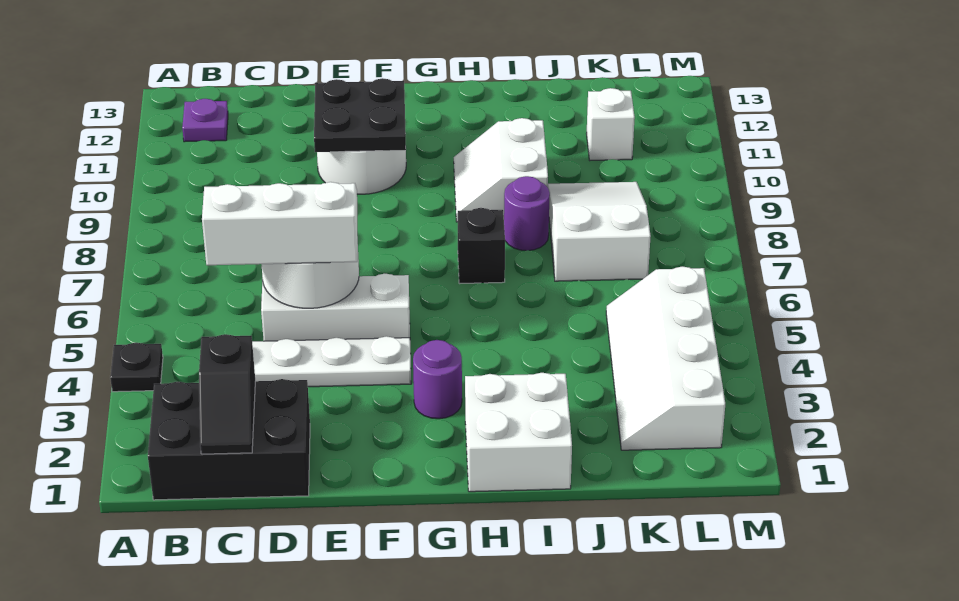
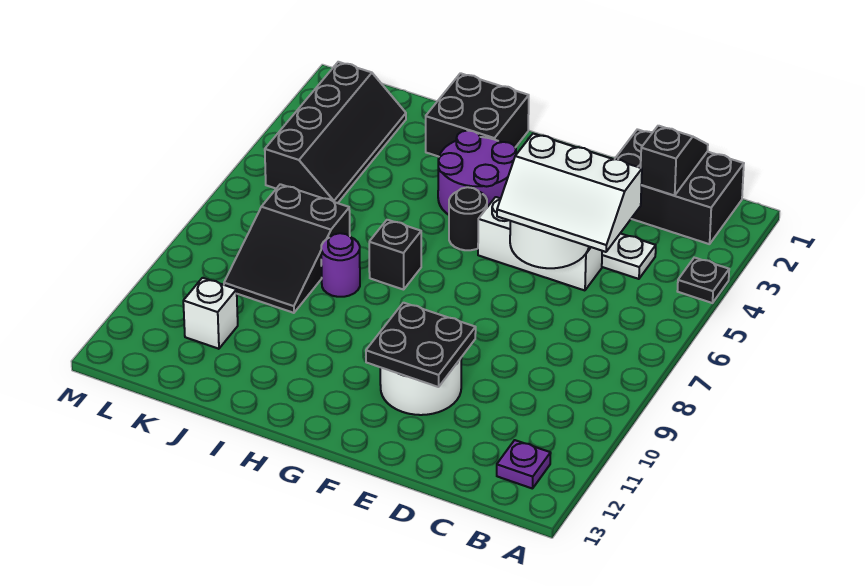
purple 1x1 round brick [413,340,462,419] -> purple 2x2 round brick [438,130,516,215]
none -> black 1x1 round brick [449,187,487,250]
white 2x2 brick [465,373,572,492] -> black 2x2 brick [426,73,529,157]
white 2x2 slope [454,118,548,222] -> none
white 2x3 slope [548,182,651,281] -> black 2x3 slope [224,184,350,313]
white 2x4 slope [606,267,725,450] -> black 2x4 slope [265,62,406,203]

